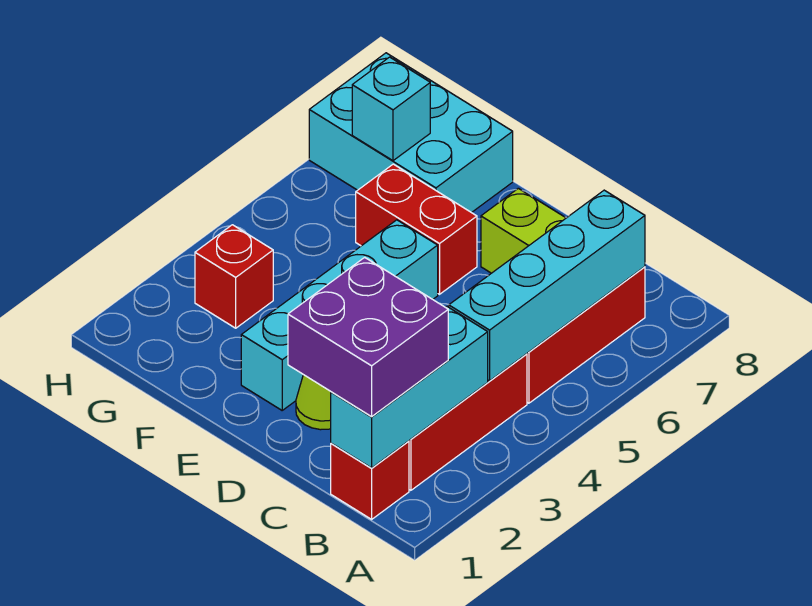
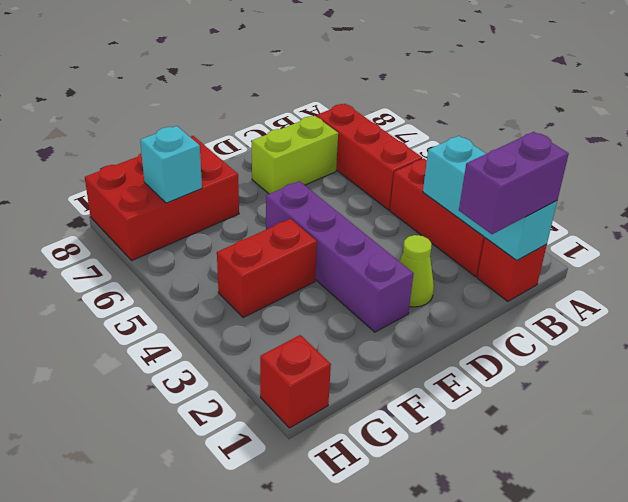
purple 2x2 brick [288,257,448,417] -> purple 1x2 brick [459,132,569,234]
cyan 1x4 brick [449,190,645,381] -> none
cyan 1x4 brick [241,220,438,410] -> purple 1x4 brick [266,181,414,332]
red 1x2 brick [356,164,477,294] -> red 1x2 brick moved to [217,219,317,317]
cyan 2x3 brick [309,53,513,213] -> red 2x3 brick [85,136,239,260]
red 1x1 brick [195,225,273,328] -> red 1x1 brick moved to [260,335,331,428]

